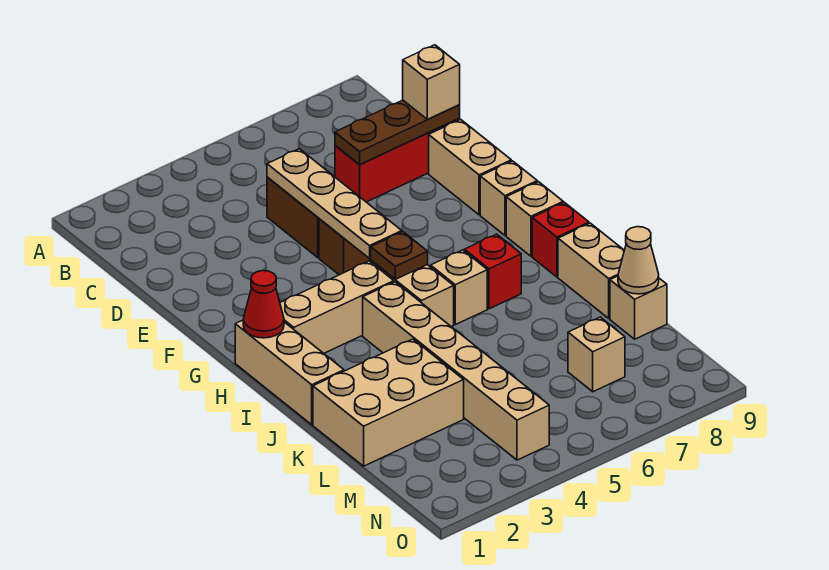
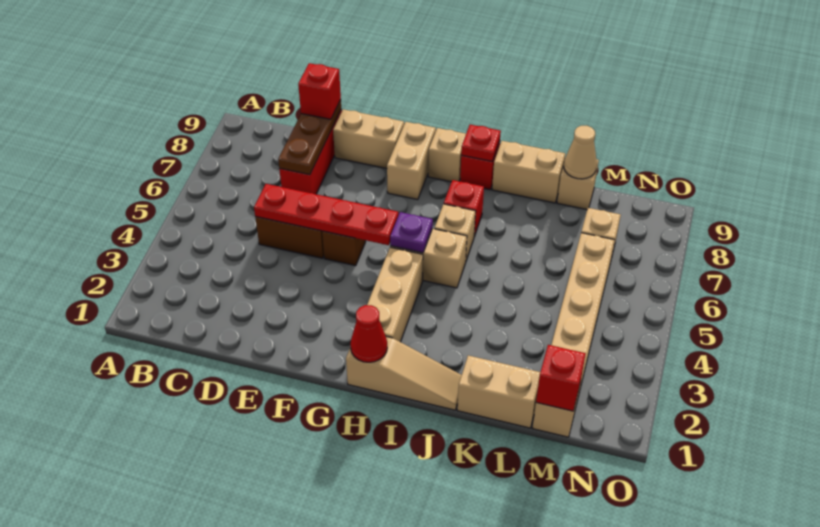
tan 1x4 plate [267,149,402,258] -> red 1x4 plate [254,184,398,245]
tan 1x1 brick [403,45,460,119] -> red 1x1 brick [298,63,341,119]
tan 1x1 brick [480,161,537,236] -> tan 1x2 brick [387,122,436,200]
tan 1x3 brick [235,320,344,425] -> tan 1x3 slope [346,337,462,410]
brown 1x1 plate [371,232,428,279] -> purple 1x1 plate [390,212,433,253]
tan 1x6 brick [363,282,549,460] -> tan 1x6 brick turned to [533,233,615,437]
none -> red 1x1 plate [461,125,501,162]
tan 2x3 brick [313,339,464,466] -> tan 1x2 brick [457,355,540,428]
none -> red 1x1 brick [536,345,586,411]

